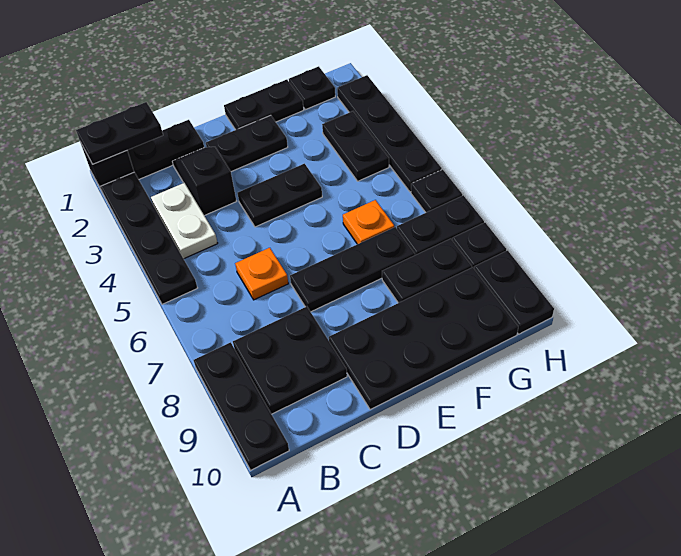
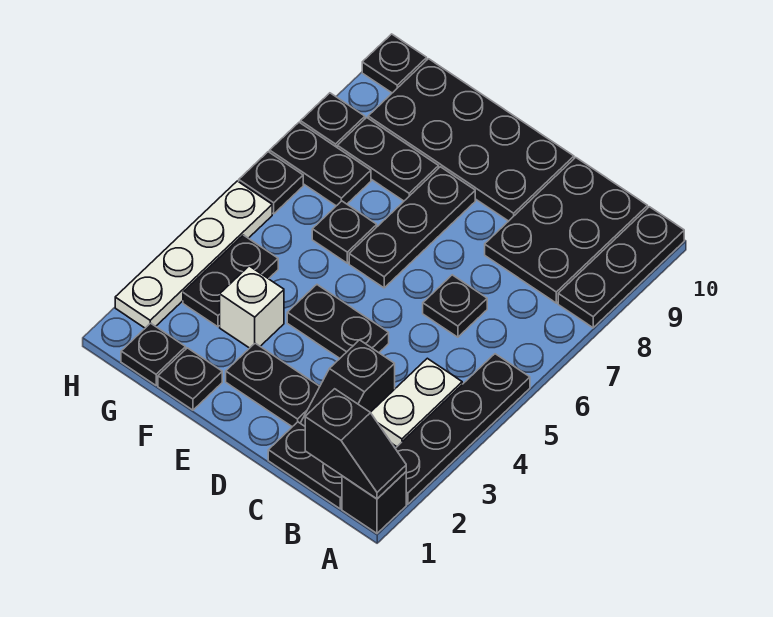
black 1x2 plate [76,102,163,164] -> black 1x2 slope [305,389,406,499]
black 2x2 plate [233,307,347,414] -> black 2x3 plate [485,157,648,303]
orange 1x1 plate [235,248,288,300] -> black 1x1 plate [423,275,487,337]
black 1x3 plate [290,227,415,312] -> black 1x3 plate turned to [349,167,475,288]
black 1x2 plate [224,80,304,130] -> black 1x1 plate [158,348,222,410]
none -> white 1x1 brick [220,266,284,348]
orange 1x1 plate [343,200,394,244] -> black 1x1 plate [312,201,377,263]
black 1x4 plate [337,75,442,192] -> white 1x4 plate [115,181,272,328]
black 1x2 plate [474,251,554,334] -> black 1x1 plate [362,34,427,93]

